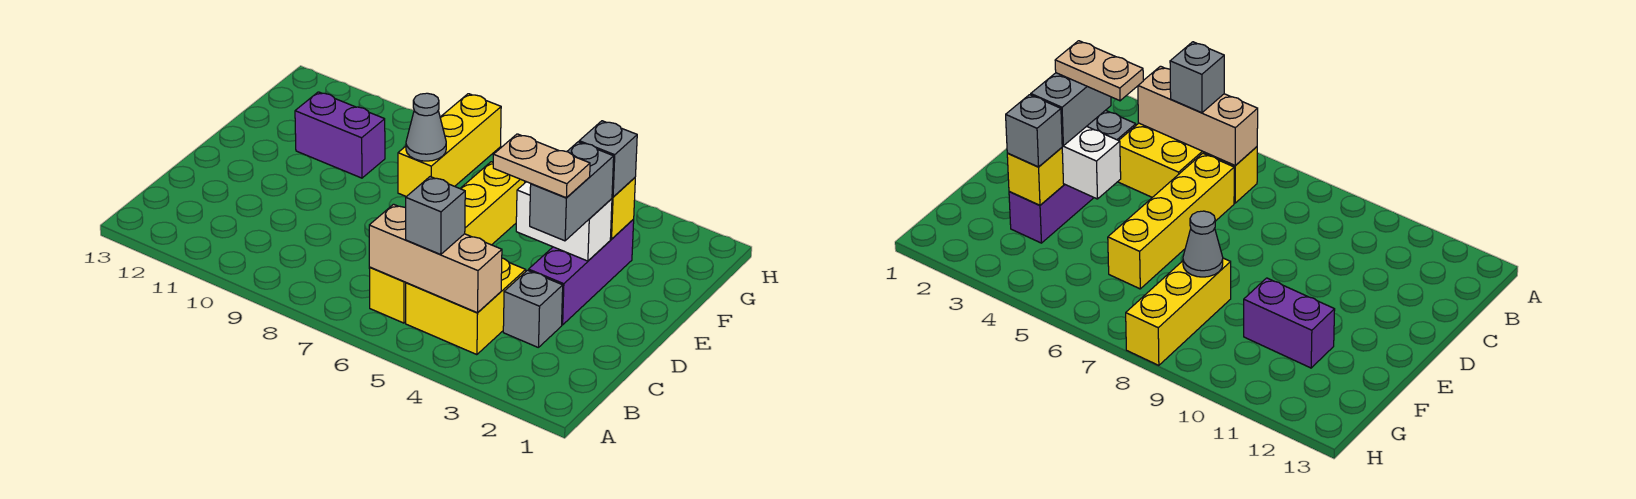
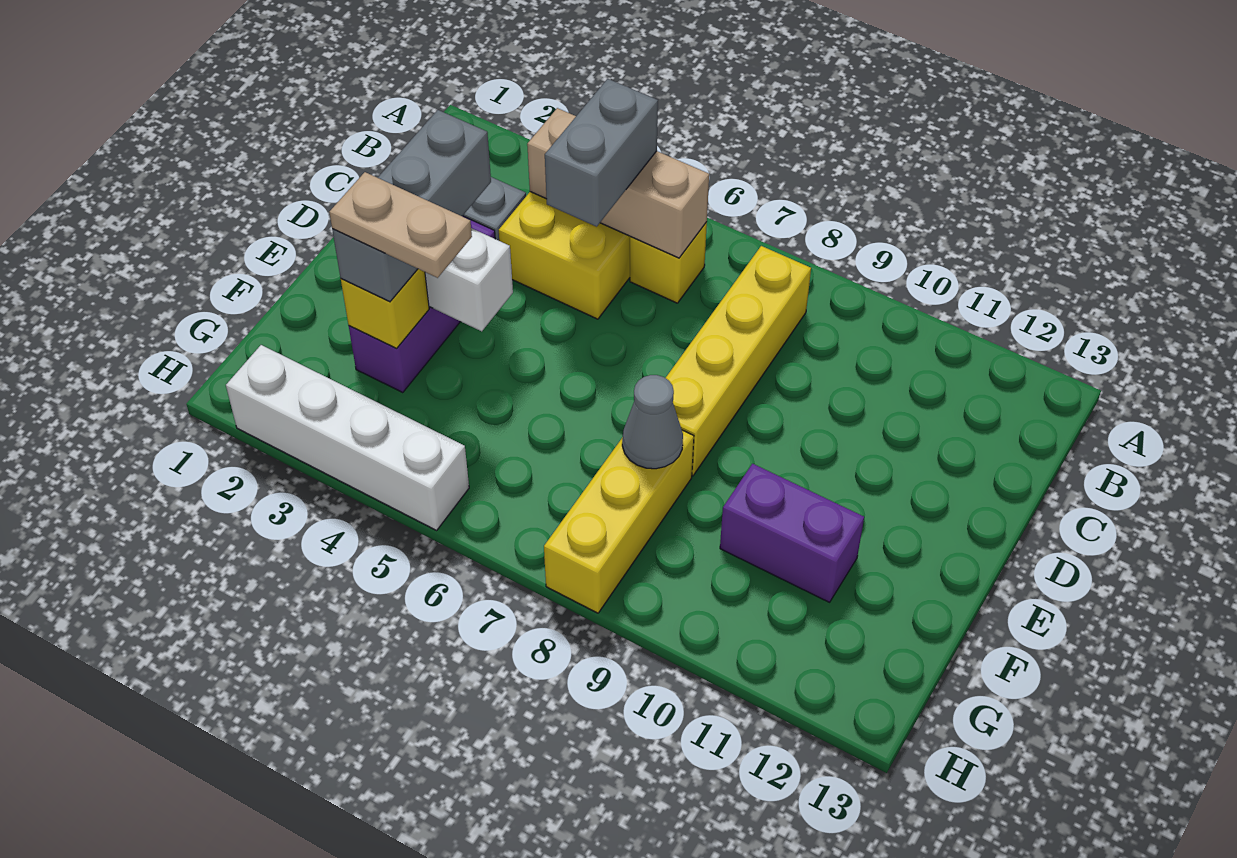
grey 1x1 brick [406,177,465,255] -> grey 1x2 brick [545,79,658,227]
yellow 1x4 brick [460,162,525,245] -> yellow 1x4 brick moved to [666,246,811,476]
tan 1x2 plate [493,134,590,198] -> tan 1x2 plate moved to [329,172,472,278]
none -> white 1x4 brick [226,345,469,530]

